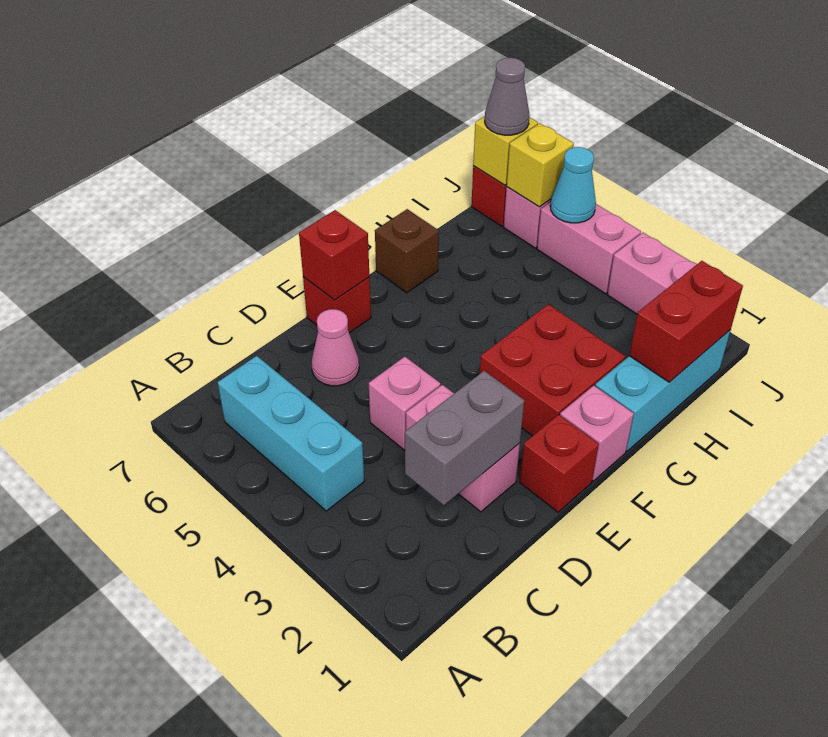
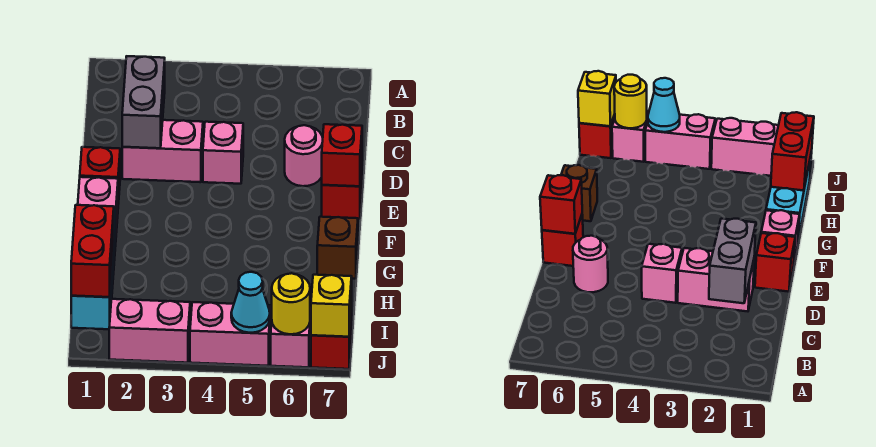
cyan 1x3 brick [218,356,364,511] -> none
pink 1x1 cone [312,309,359,386] -> pink 1x1 round brick [285,125,323,186]
red 2x2 brick [480,304,625,436] -> none
yellow 1x1 brick [506,123,574,207] -> yellow 1x1 round brick [272,273,310,334]
grey 1x1 cone [485,58,530,135] -> none

